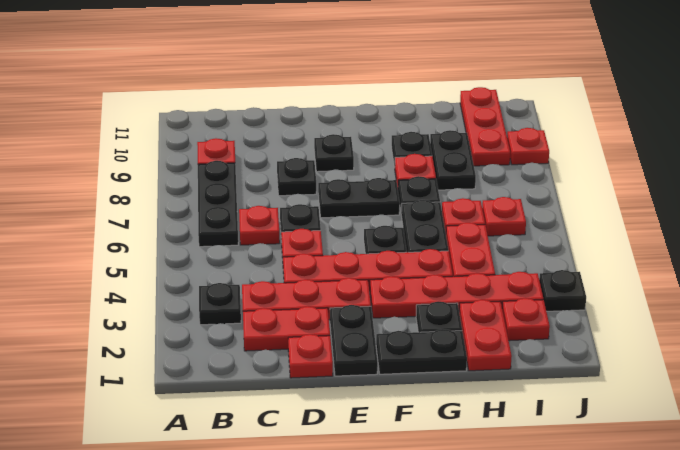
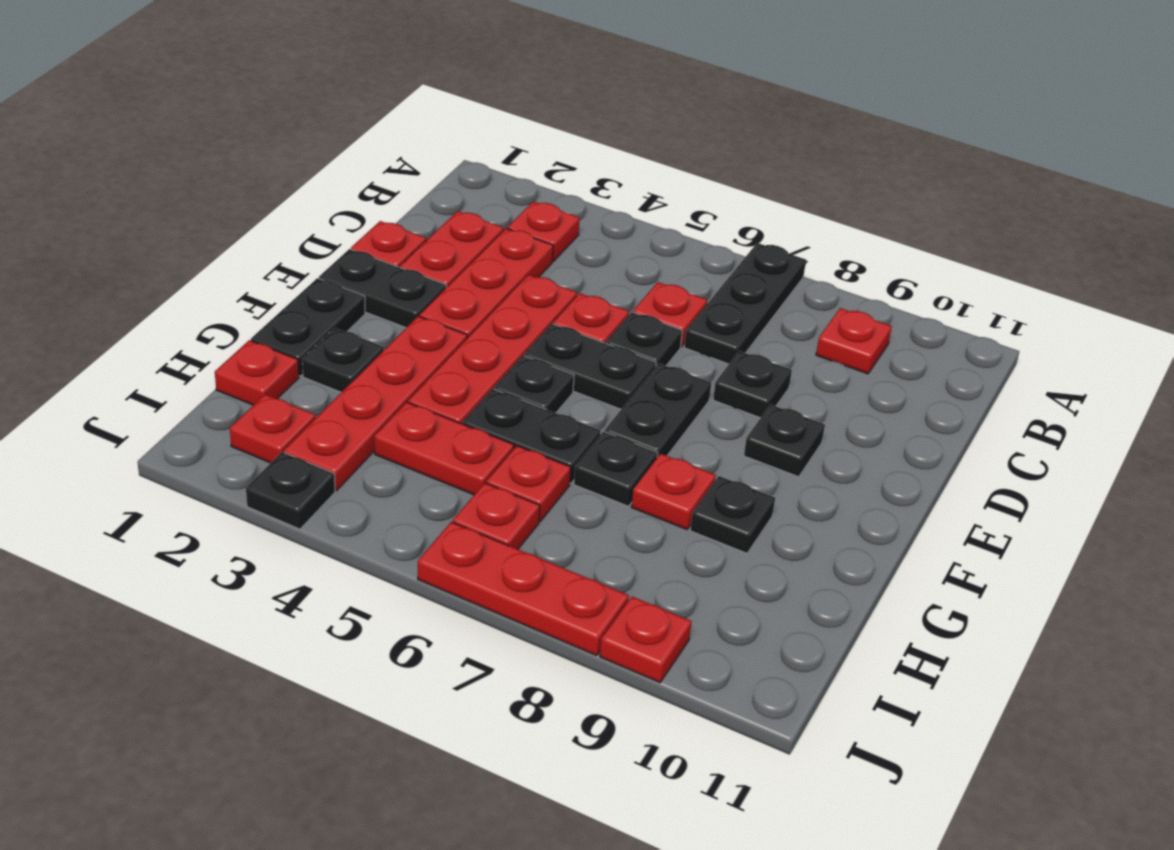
black 1x1 plate [199,283,241,325] -> red 1x1 plate [507,201,580,261]
black 1x3 plate [198,161,238,247] -> black 1x3 plate turned to [684,243,806,364]
red 1x2 plate [459,300,512,371] -> red 1x1 plate [215,340,299,405]
black 1x2 plate [430,130,476,190] -> black 1x2 plate moved to [524,324,656,409]
red 1x3 plate [460,87,510,166] -> red 1x3 plate moved to [418,522,629,656]

